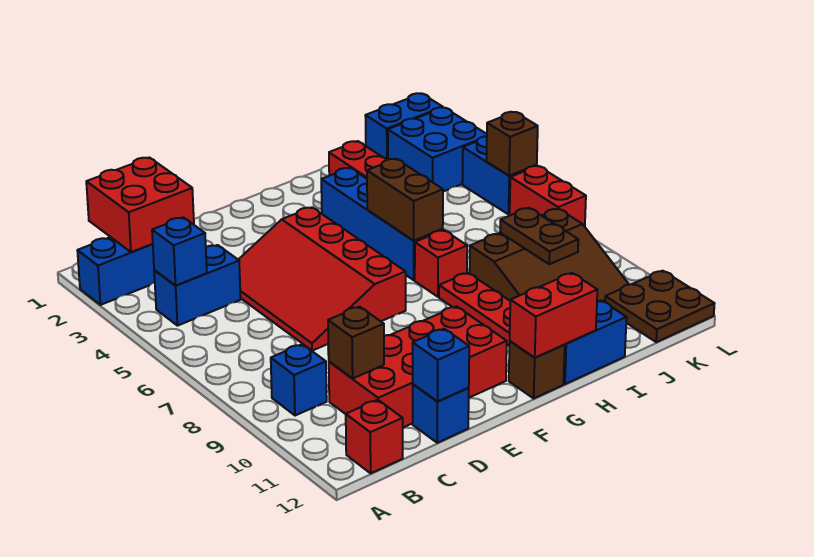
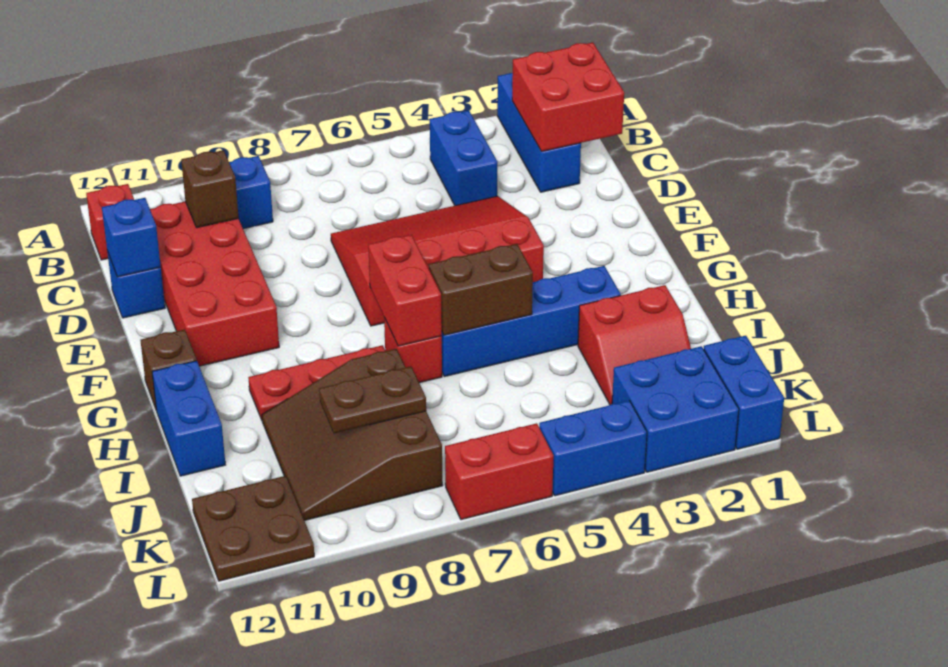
blue 1x1 brick [152,217,207,286] -> none
red 1x2 brick [510,273,597,358] -> red 1x2 brick moved to [368,235,442,346]
brown 1x1 brick [486,112,538,176] -> none

